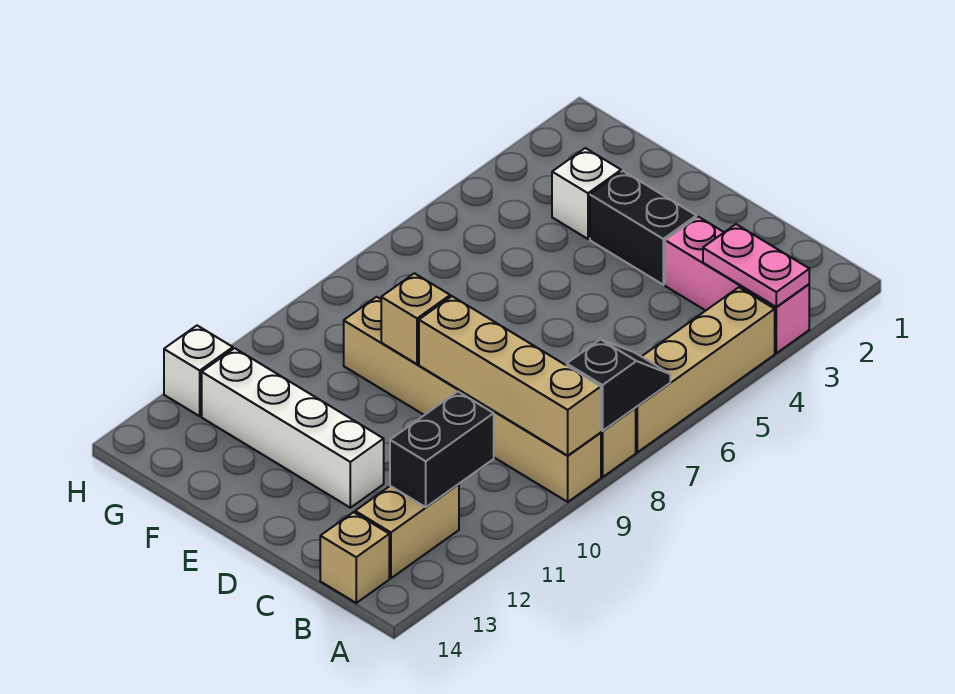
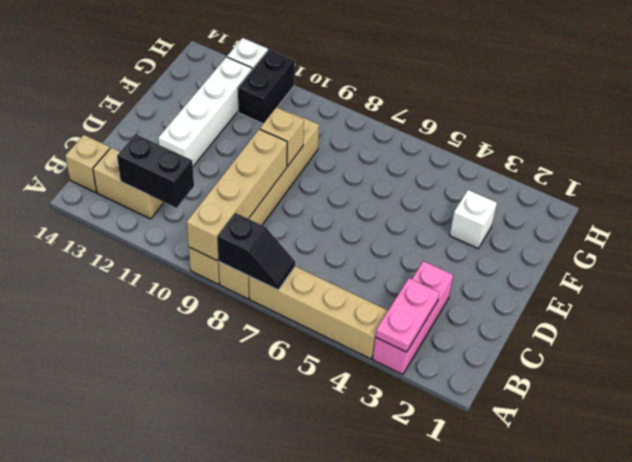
black 1x2 brick [590,171,696,285] -> black 1x2 brick moved to [238,49,295,124]

